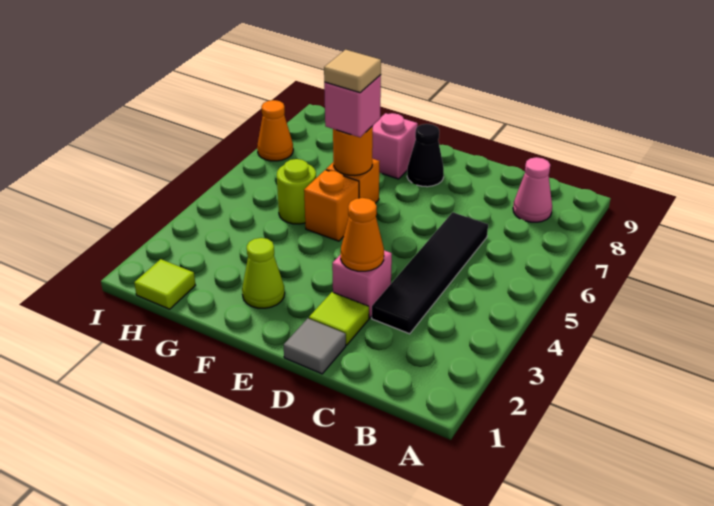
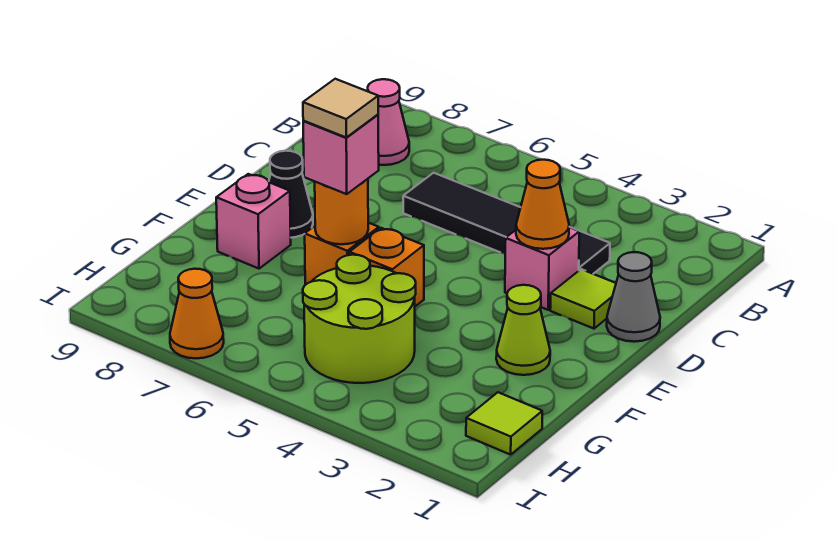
grey 1x1 tile [283,318,346,374] -> grey 1x1 cone [607,252,660,342]
lime 1x1 round brick [277,159,316,224] -> lime 2x2 round brick [303,255,416,383]

